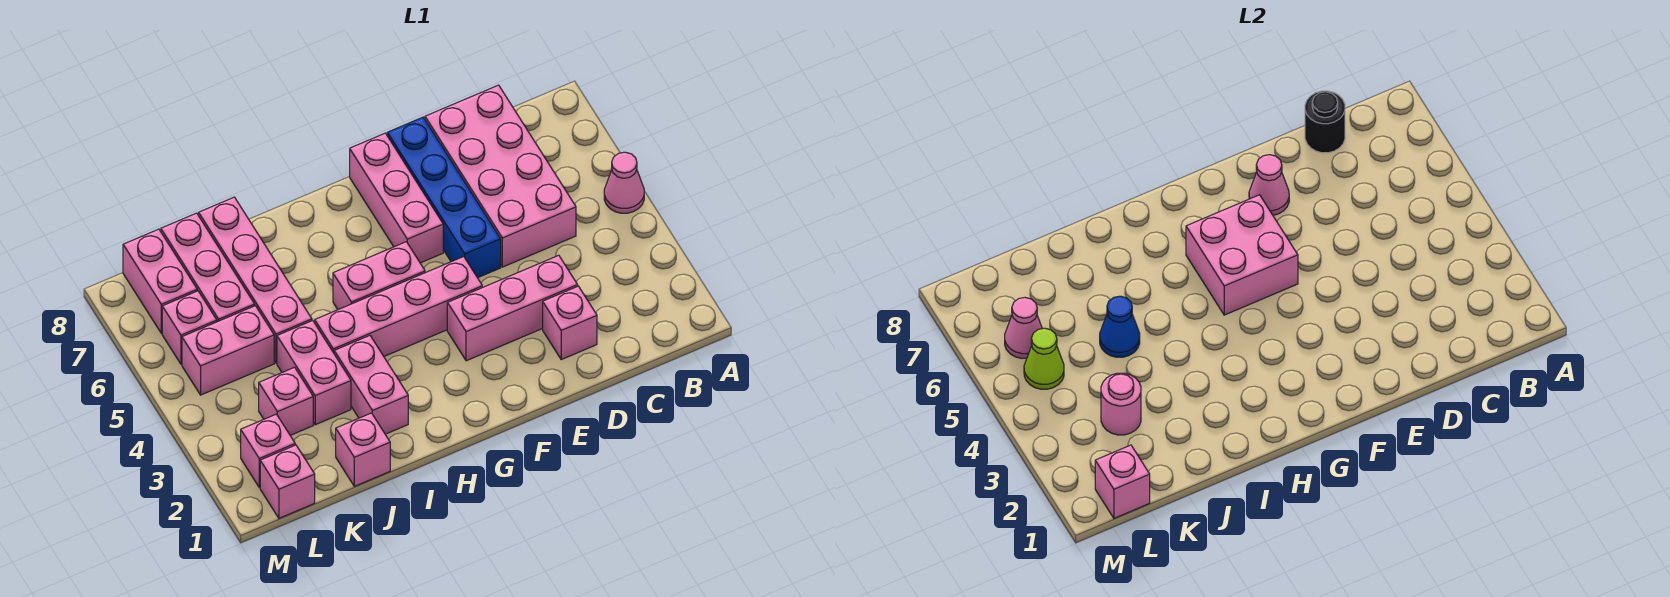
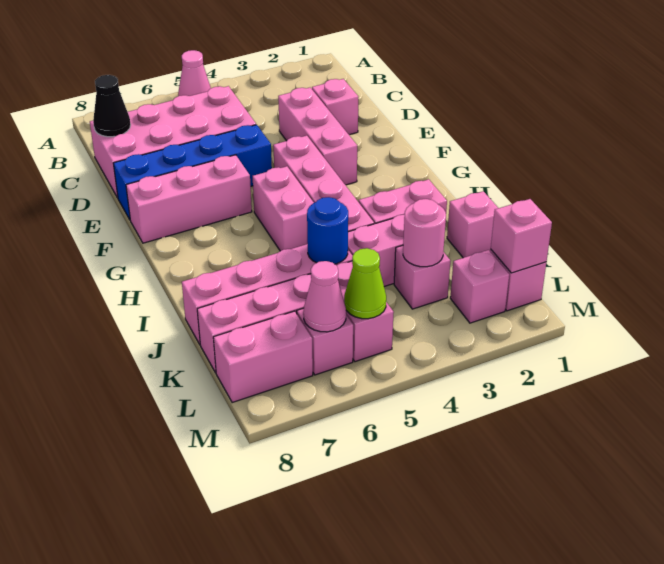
black 1x1 round brick [1305,91,1345,153] -> black 1x1 cone [93,75,131,137]
pink 1x1 cone [1249,155,1289,215] -> none
pink 2x2 brick [1186,195,1298,315] -> none
blue 1x1 cone [1100,296,1140,357] -> blue 1x1 round brick [307,197,348,264]

